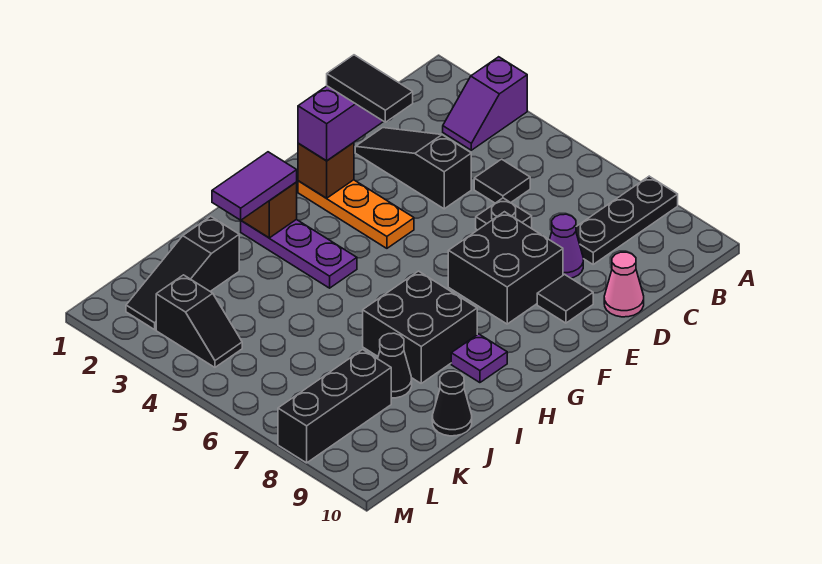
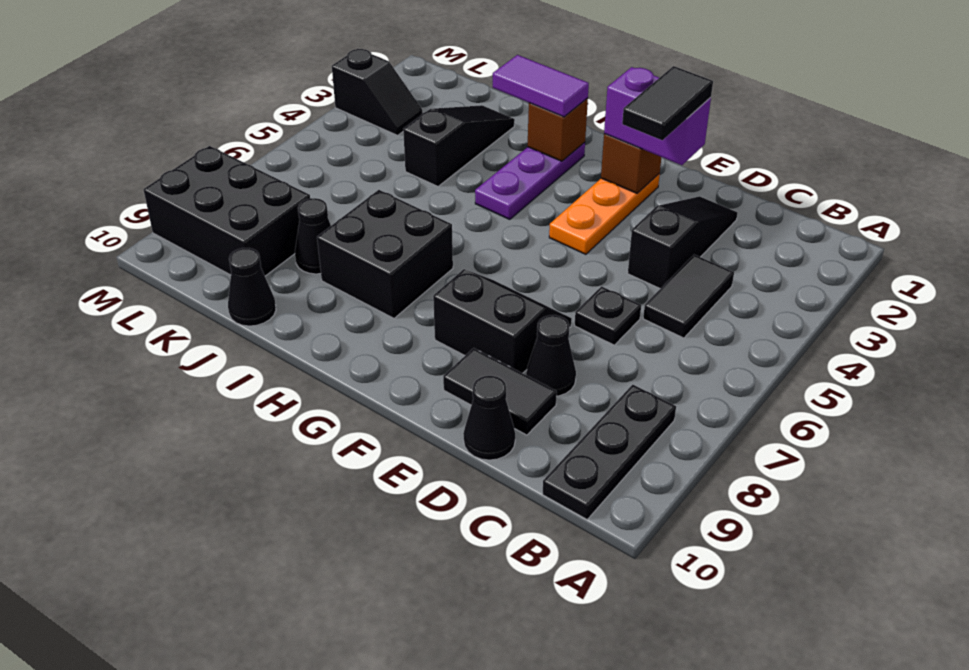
purple 1x2 slope [443,57,527,150] -> none
black 1x3 plate [576,176,678,264] -> black 1x3 plate turned to [542,385,676,519]
black 1x1 tile [474,159,530,203] -> black 1x2 tile [643,255,734,338]
purple 1x1 cone [550,214,583,278] -> black 1x1 cone [526,315,576,396]
pink 1x1 cone [604,252,644,317] -> black 1x1 cone [463,376,515,460]
black 2x2 brick [448,212,563,324] -> black 2x2 slope [433,269,572,373]
black 1x1 tile [537,274,593,323] -> black 1x2 tile [443,348,557,435]
purple 1x1 plate [451,334,507,383] -> none
black 1x3 slope [126,216,239,330] -> black 1x3 slope turned to [403,105,515,186]
black 1x3 brick [278,350,391,463] -> black 2x3 brick [143,146,310,276]
black 1x2 slope [156,275,242,367] -> black 1x2 slope turned to [332,49,423,135]

